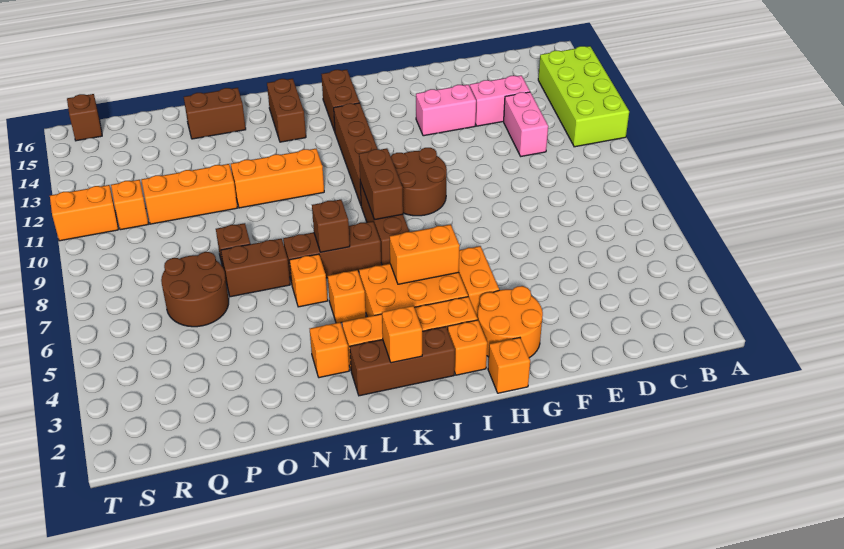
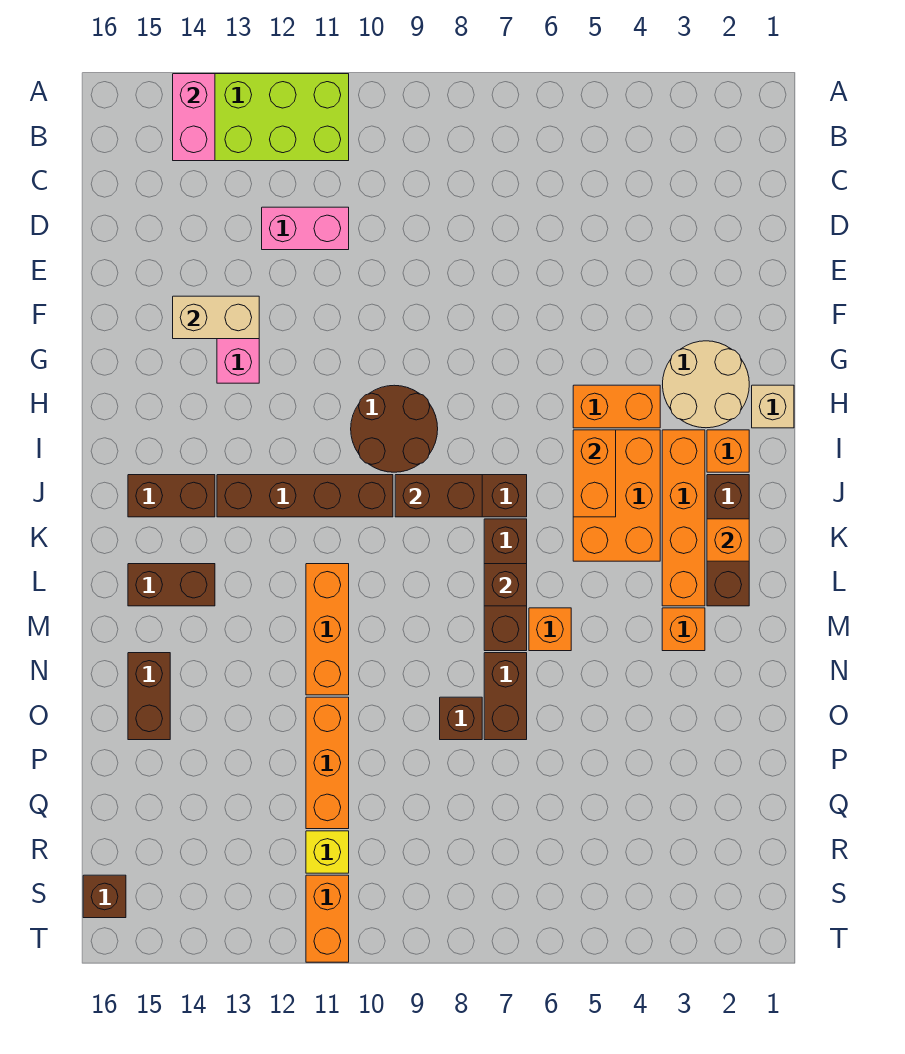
pink 1x2 brick [470,75,530,126] -> pink 1x2 brick moved to [173,74,215,161]
none -> tan 1x2 brick [173,296,259,339]
orange 2x2 round brick [477,286,543,358] -> tan 2x2 round brick [663,341,749,428]
orange 1x1 brick [488,338,530,393] -> tan 1x1 brick [752,385,794,428]
orange 1x1 brick [328,270,366,323] -> none
brown 2x2 round brick [161,252,229,327] -> none
orange 1x1 brick [111,180,148,230] -> yellow 1x1 brick [306,831,349,873]

